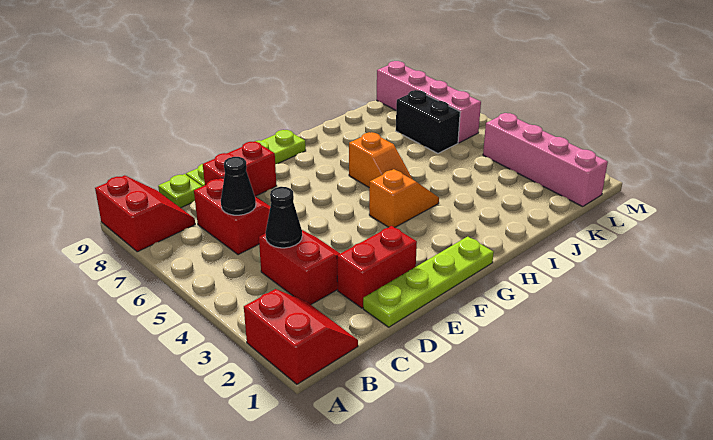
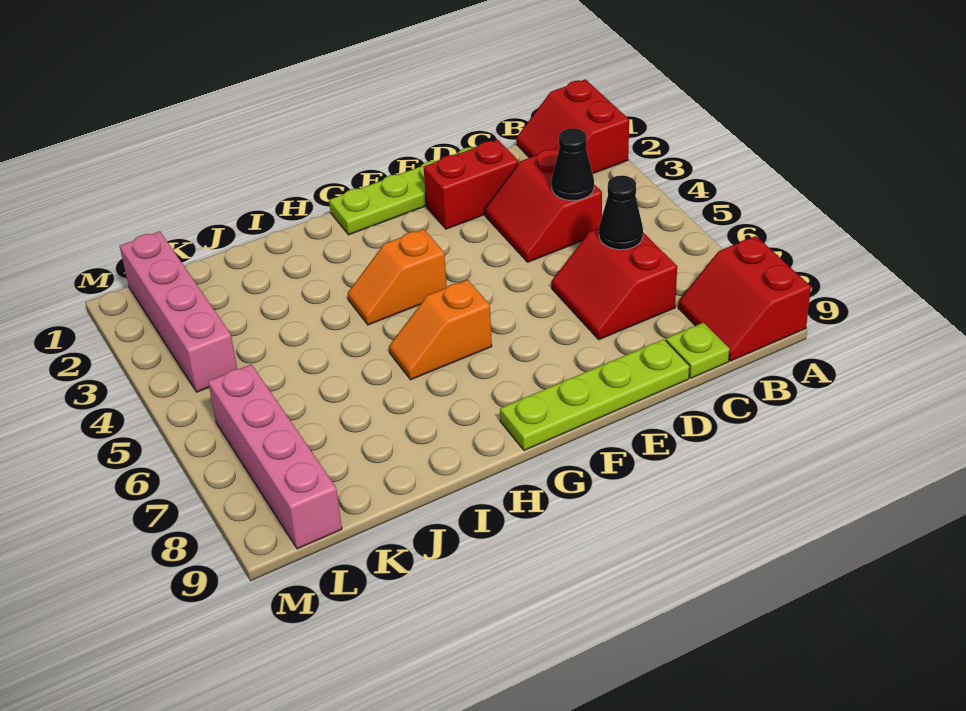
red 1x2 brick [203,141,277,196] -> none
orange 1x2 slope [349,132,413,187] -> orange 1x2 slope turned to [389,280,492,380]
black 1x2 brick [396,90,460,153] -> none

